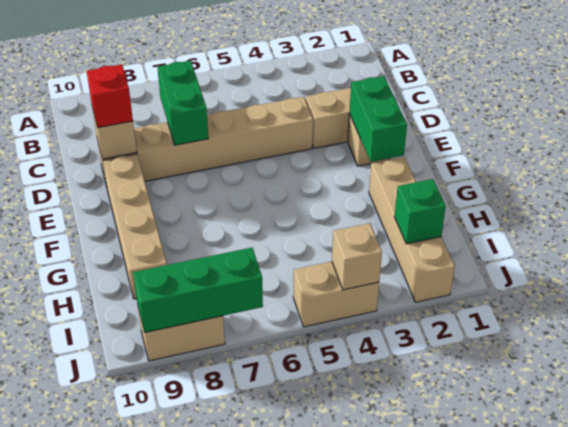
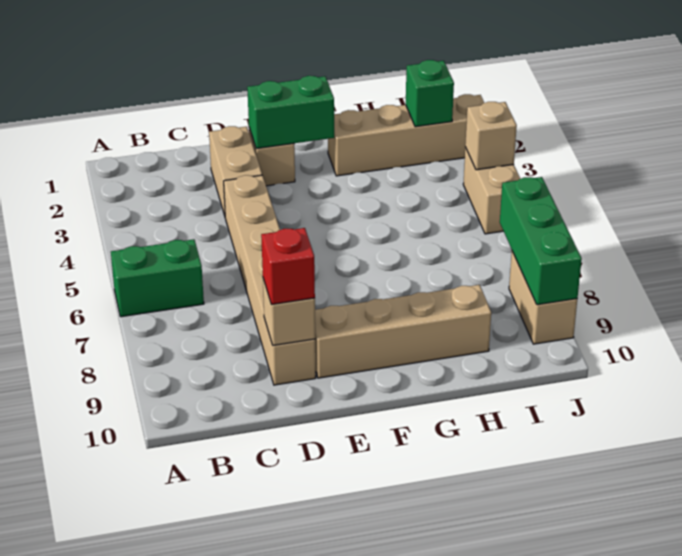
green 1x2 brick [157,61,208,145] -> green 1x2 brick moved to [111,239,204,317]

